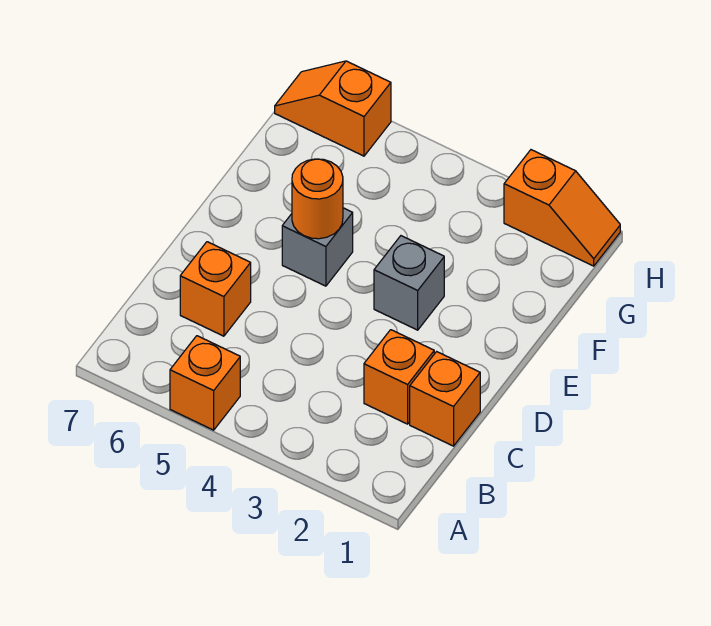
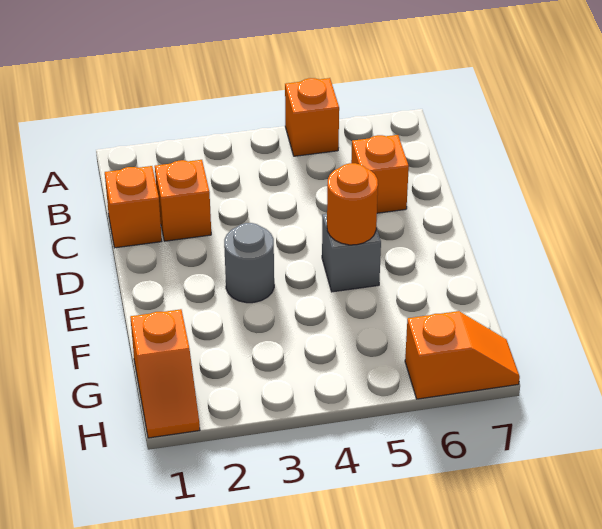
grey 1x1 brick [374,236,444,330] -> grey 1x1 round brick [224,223,274,303]
orange 1x2 slope [504,150,620,266] -> orange 1x2 slope turned to [130,309,200,438]

